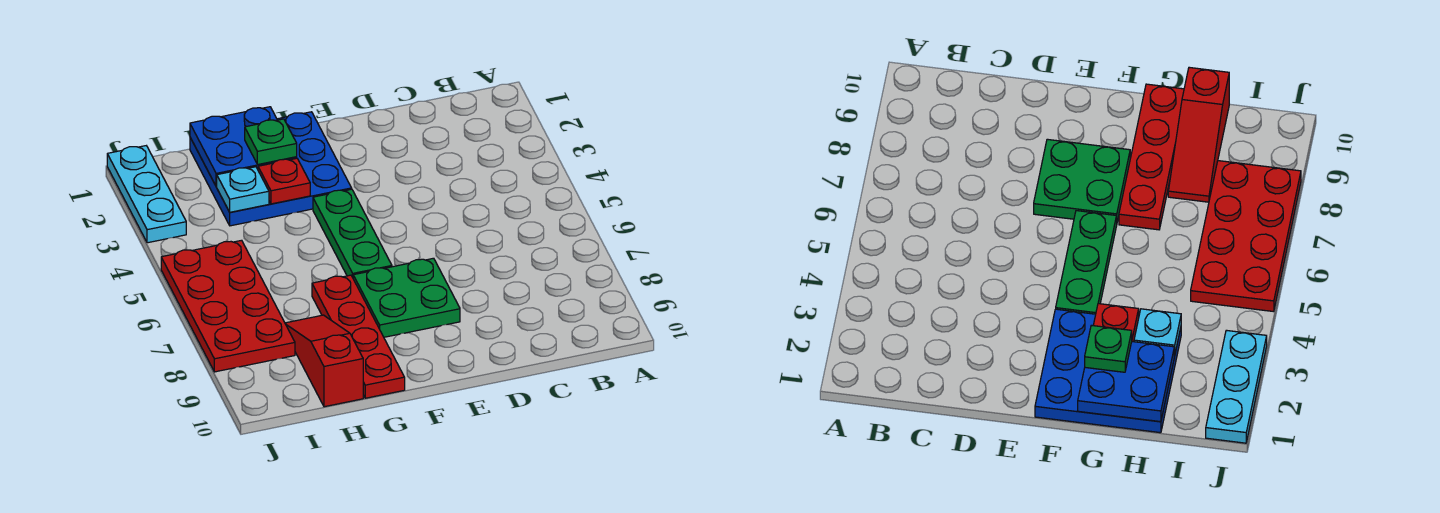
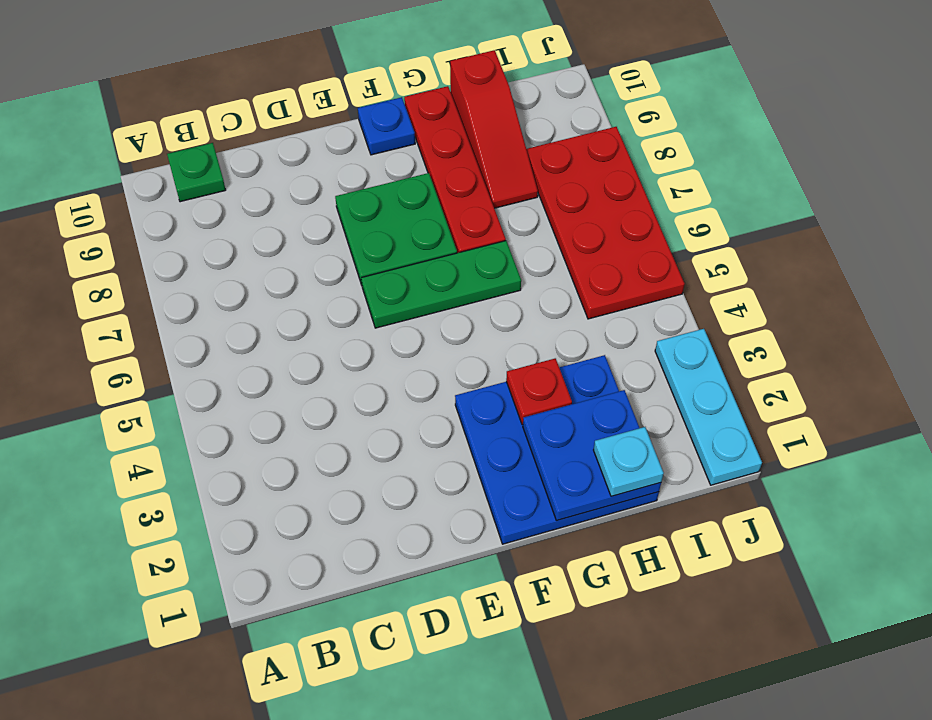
green 1x3 plate [313,189,392,277] -> green 1x3 plate turned to [361,241,521,328]
none -> blue 1x1 plate [358,97,415,155]
green 1x1 plate [245,119,297,164] -> green 1x1 plate moved to [167,143,226,202]
cyan 1x1 plate [217,167,269,212] -> cyan 1x1 plate moved to [594,427,664,496]

